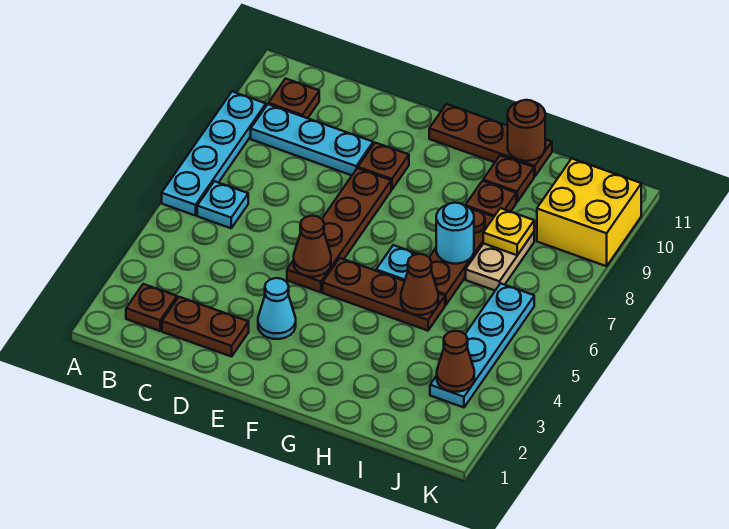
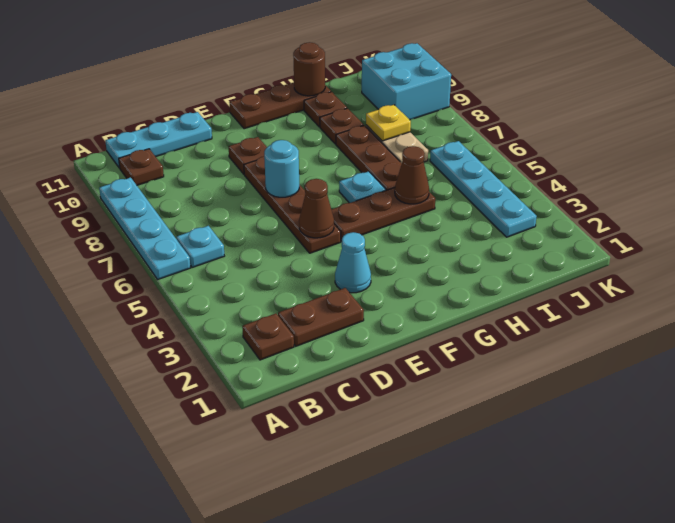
cyan 1x3 plate [251,104,373,175] -> cyan 1x3 plate moved to [105,112,212,168]
cyan 1x1 round brick [436,203,474,264] -> cyan 1x1 round brick moved to [264,140,299,197]
brown 1x1 cone [437,331,474,392] -> none
yellow 2x2 brick [537,158,641,266] -> cyan 2x2 brick [362,43,451,120]

